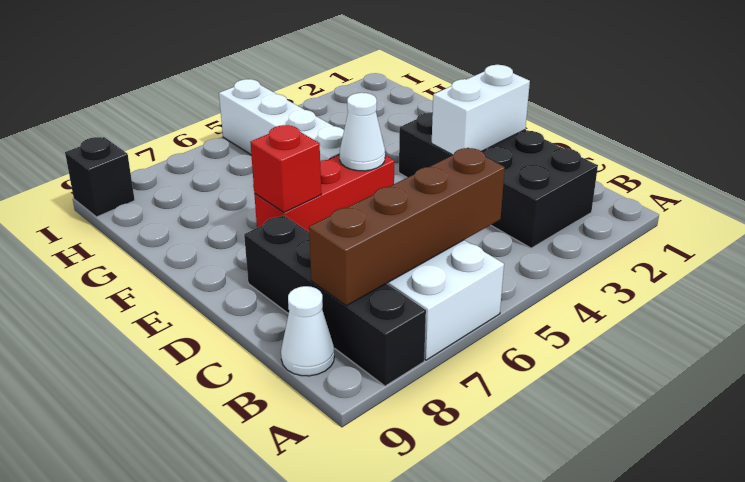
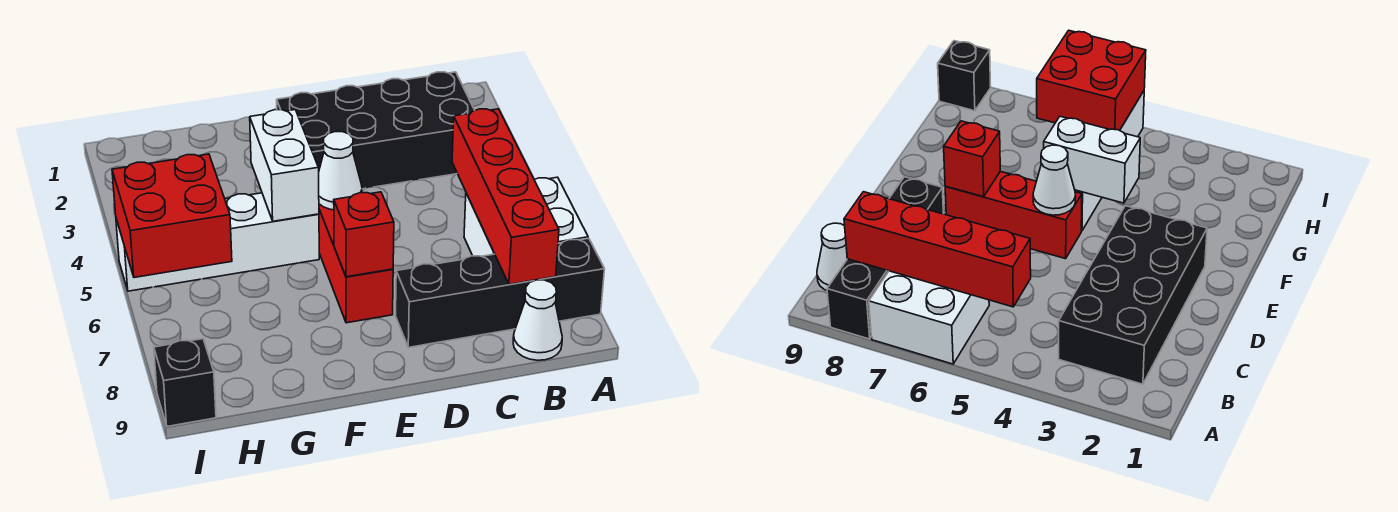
brown 1x4 brick [309,148,505,306] -> red 1x4 brick [452,109,559,284]
white 1x2 brick [432,65,530,155] -> white 1x2 brick moved to [250,110,319,221]
none -> red 2x2 brick [112,154,232,278]

